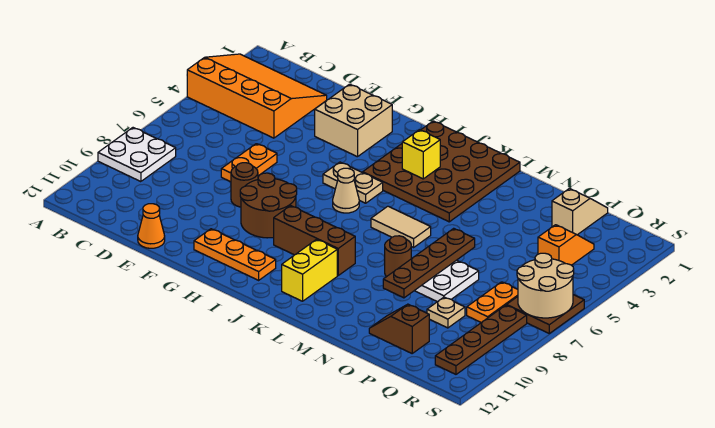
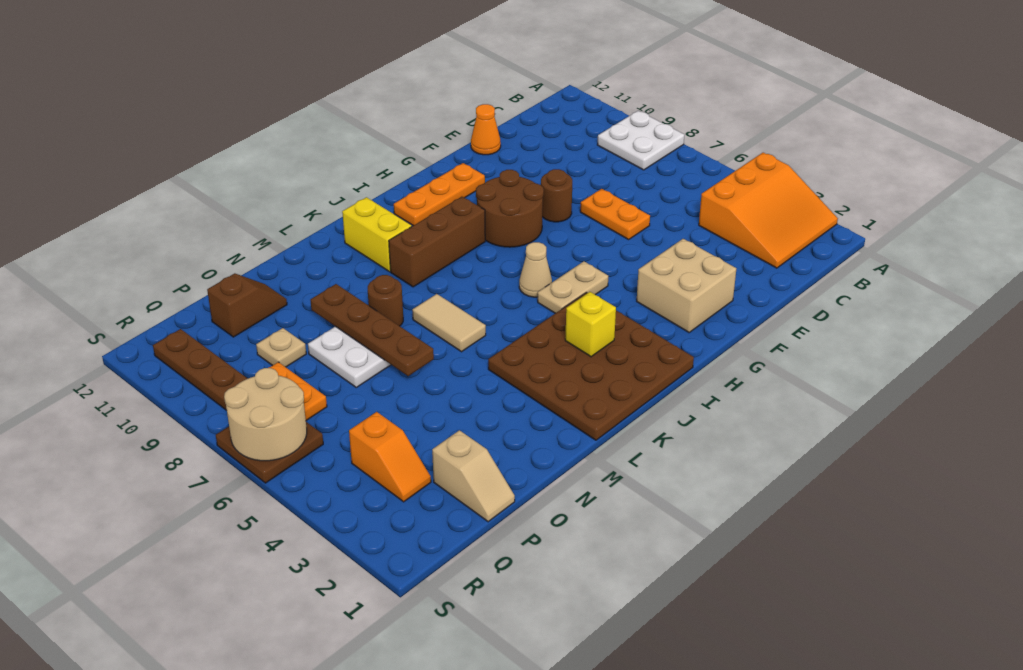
orange 3x4 slope [187,54,327,138] -> orange 3x3 slope [699,153,838,268]
tan 1x2 tile [371,206,431,247] -> tan 1x2 tile turned to [412,294,486,352]

